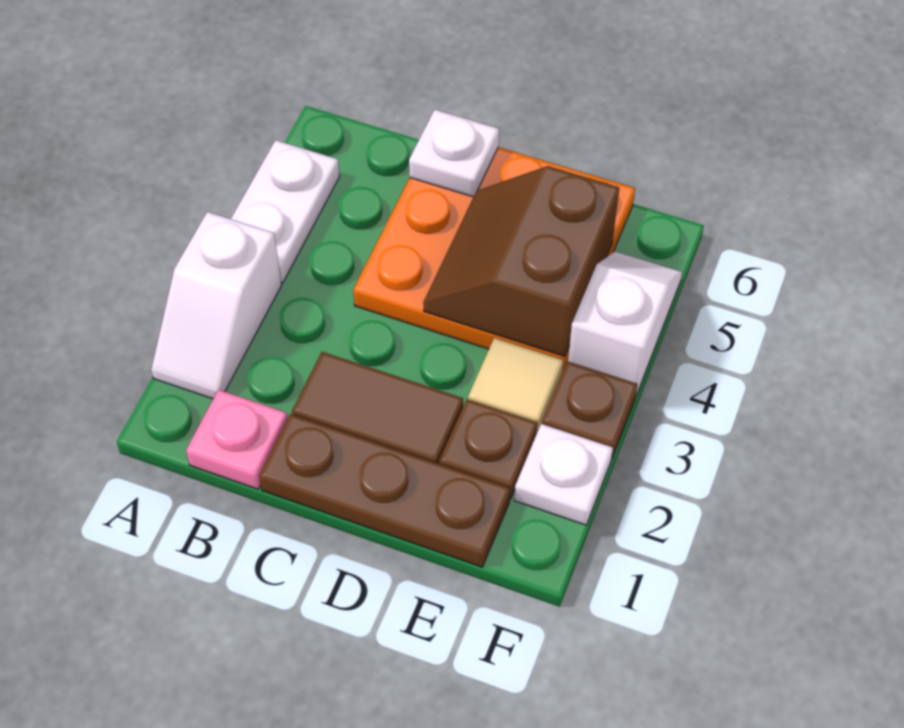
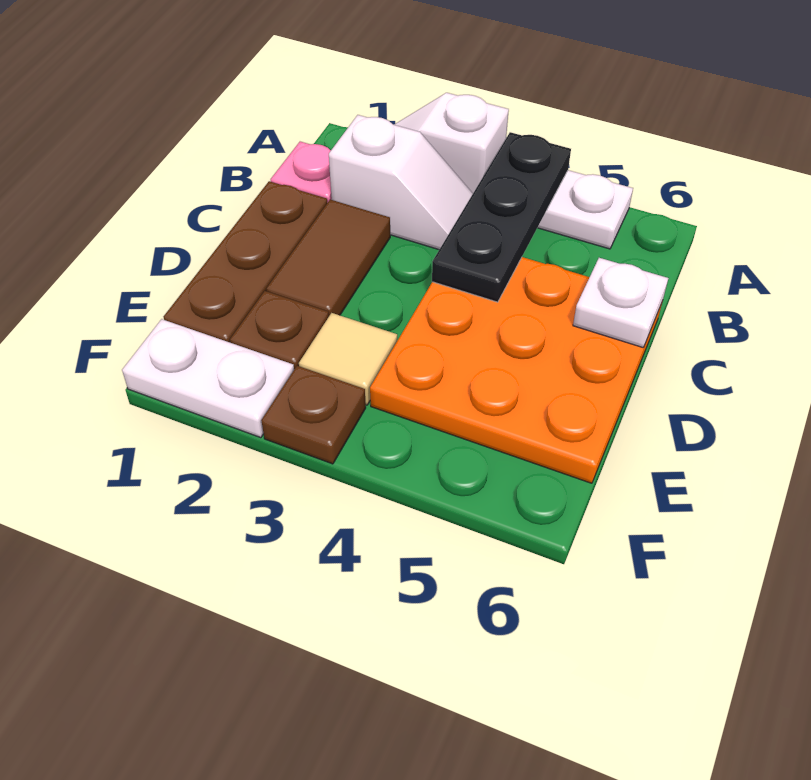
none -> black 1x3 plate [432,132,571,302]
brown 2x2 slope [423,166,619,356] -> none
white 1x1 plate [514,424,613,525] -> white 1x2 plate [122,319,294,438]
white 1x2 slope [568,252,682,395] -> white 1x2 slope moved to [329,115,473,249]

